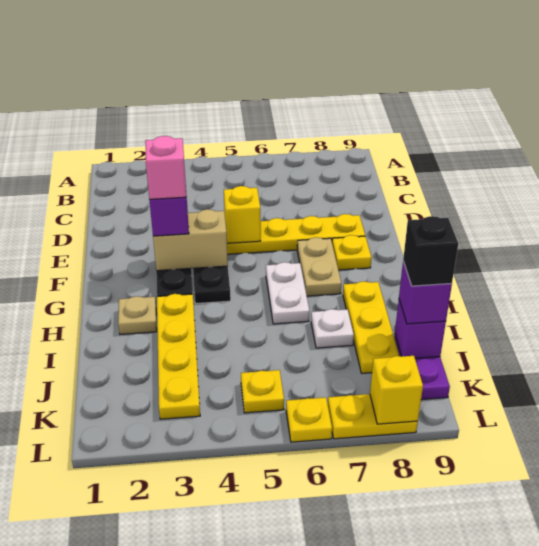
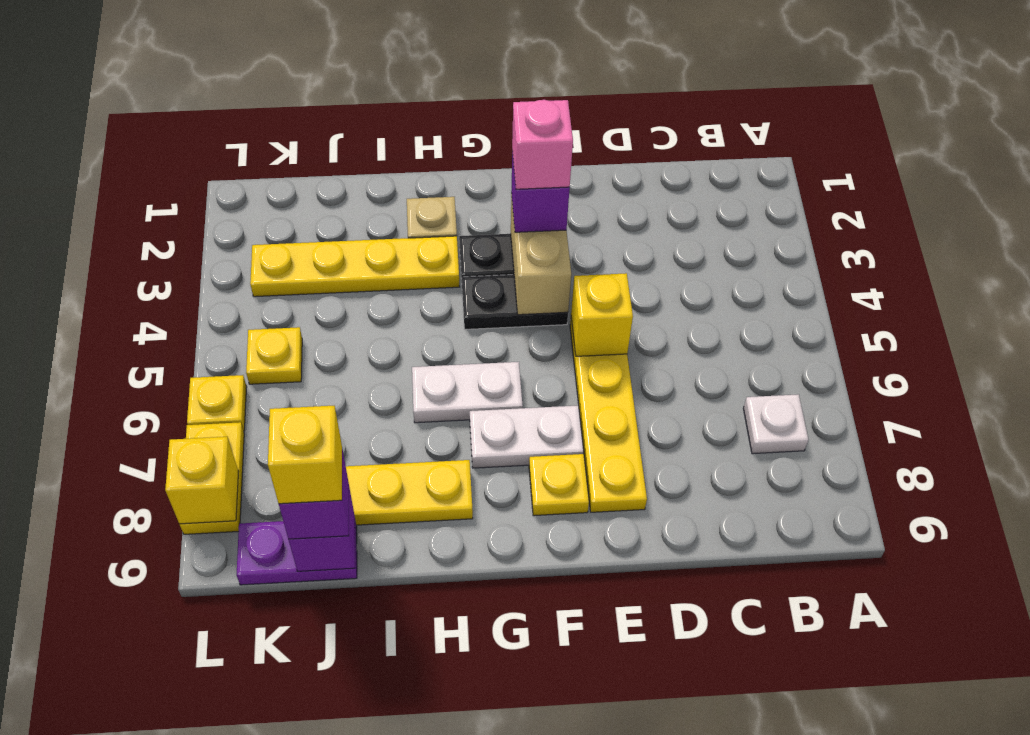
tan 1x2 plate [297,237,341,296] -> white 1x2 plate [470,406,583,468]
white 1x1 plate [311,309,354,348] -> white 1x1 plate moved to [743,394,809,454]
black 1x1 brick [403,216,458,286] -> yellow 1x1 brick [268,406,342,504]

